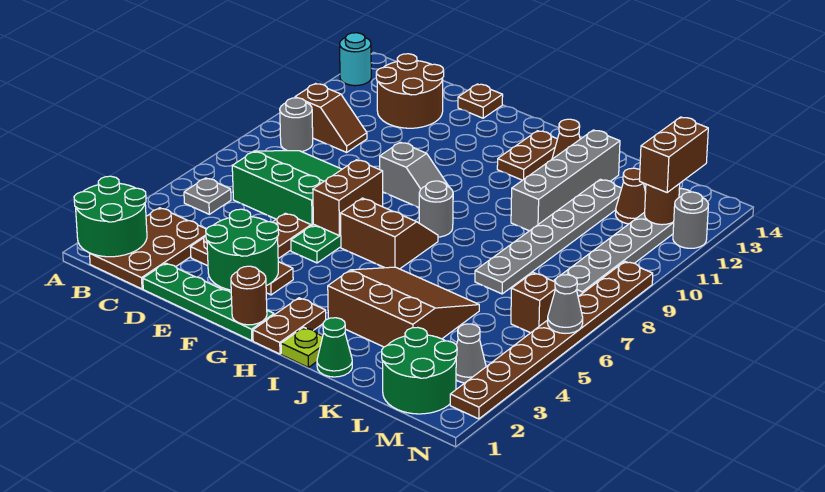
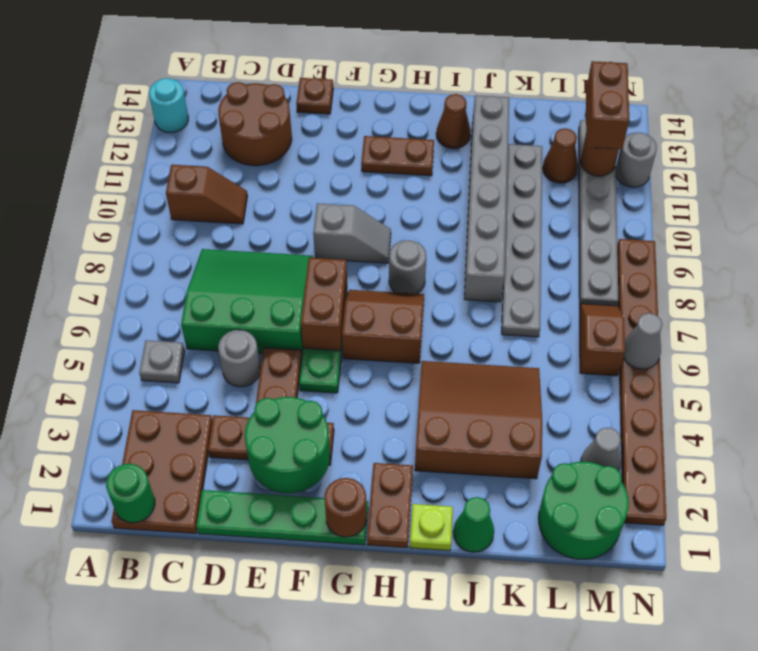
green 2x2 round brick [74,176,147,257] -> green 1x1 round brick [106,464,155,523]
grey 1x1 round brick [280,98,313,152] -> grey 1x1 round brick moved to [218,330,260,387]
brown 1x2 plate [497,131,557,180] -> brown 1x2 plate turned to [361,136,434,176]
grey 1x4 brick [511,130,620,231] -> grey 1x6 brick [464,95,509,302]

